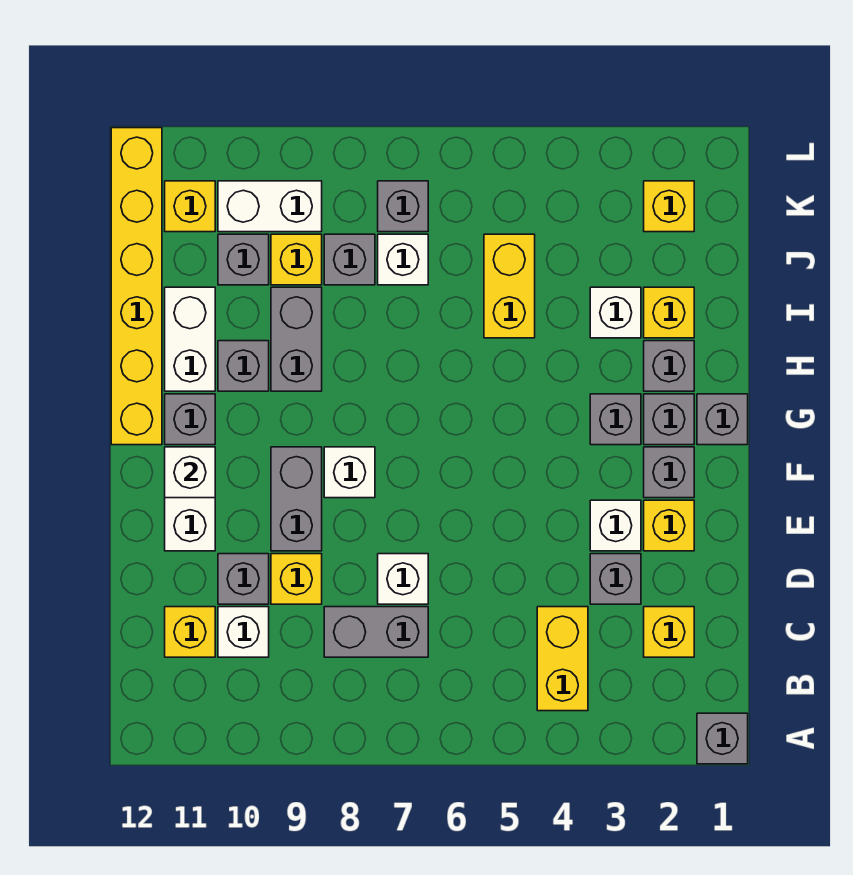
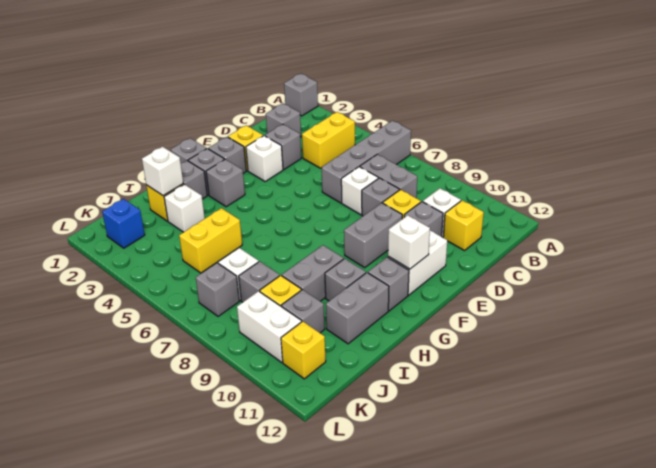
none -> grey 1x4 brick [322,121,411,203]
yellow 1x1 brick [644,607,694,657] -> grey 1x1 brick [266,104,301,137]
none -> grey 1x1 brick [362,178,399,216]
white 1x1 brick [324,447,375,498] -> white 1x1 brick moved to [142,147,183,196]
yellow 1x6 brick [111,128,162,445] -> none
white 1x2 brick [165,287,215,391] -> grey 1x2 brick [326,273,389,344]
yellow 1x1 brick [644,181,694,232] -> blue 1x1 brick [102,199,145,248]

